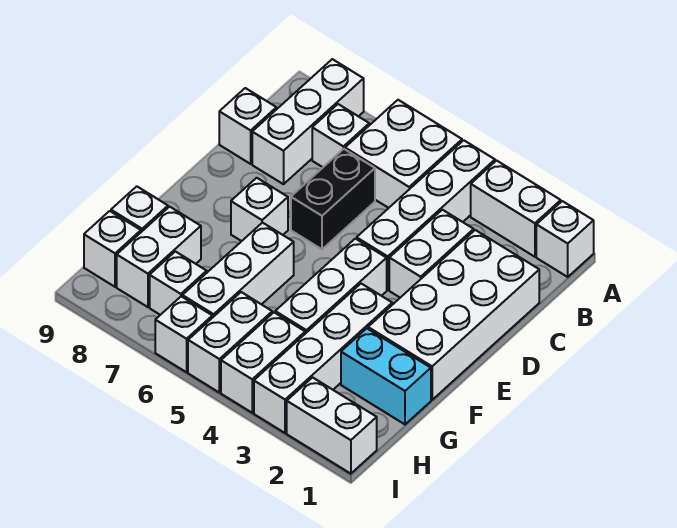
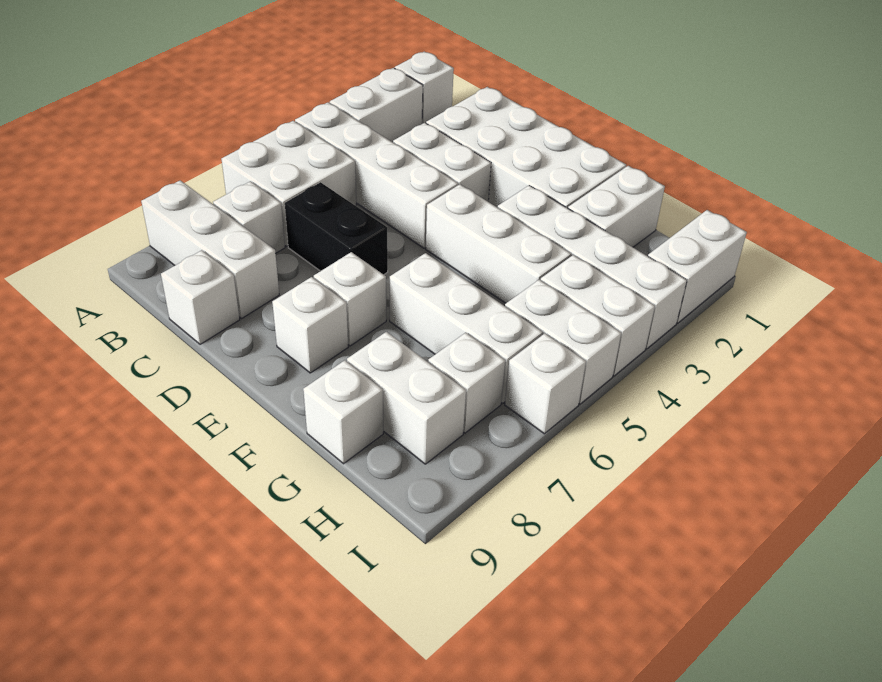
cyan 1x2 brick [341,328,431,424] -> white 1x2 brick [568,166,665,247]
white 1x1 brick [84,211,141,287] -> white 1x1 brick moved to [272,277,348,373]

